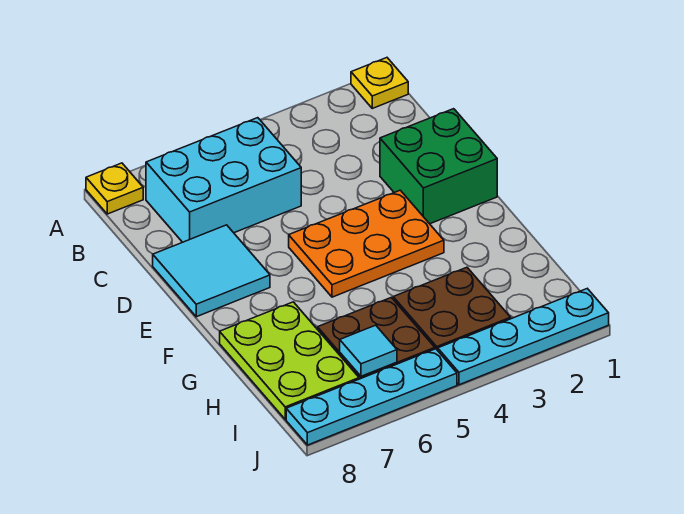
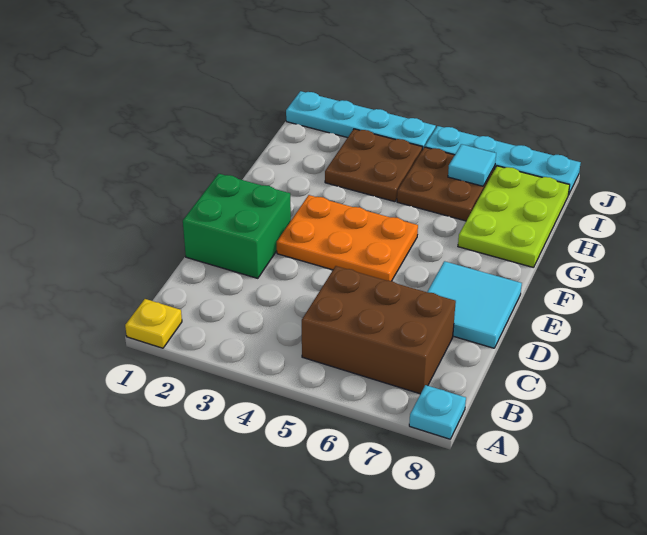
yellow 1x1 plate [86,163,143,214] -> cyan 1x1 plate [409,385,466,439]
cyan 2x3 brick [146,118,301,242] -> brown 2x3 brick [302,266,456,394]

